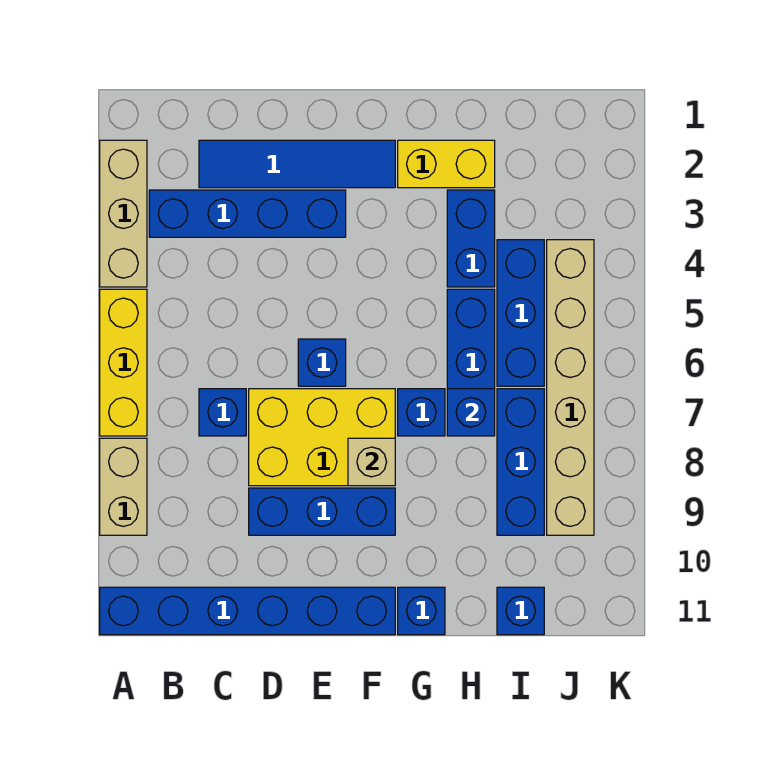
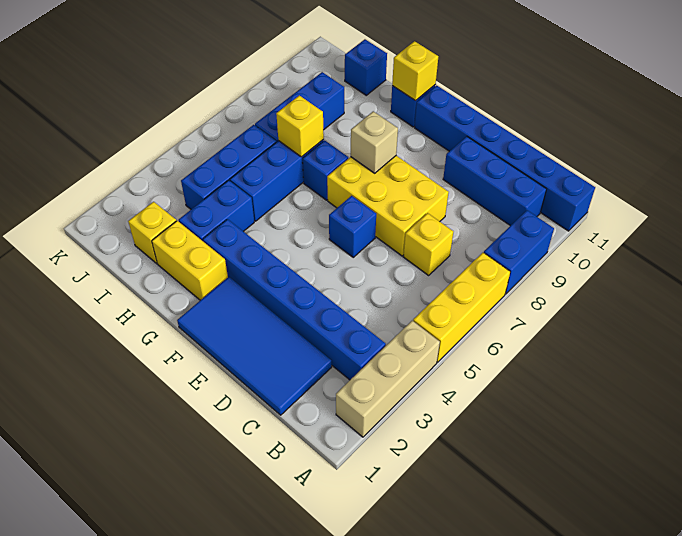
tan 1x2 brick [100,438,147,535] -> blue 1x2 brick [484,210,554,294]
blue 1x4 brick [149,190,346,237] -> blue 1x6 brick [203,219,386,380]
blue 1x4 tile [199,140,395,188] -> blue 2x4 tile [177,277,332,415]
blue 1x1 brick [199,389,246,436] -> yellow 1x1 brick [403,213,453,275]
blue 1x3 brick [249,488,395,535] -> blue 1x3 brick moved to [443,136,546,226]
none -> yellow 1x1 brick [392,41,438,101]
blue 1x1 brick [447,389,495,436] -> yellow 1x1 brick [276,95,324,157]
none -> yellow 1x1 brick [128,202,176,264]
tan 1x6 brick [547,240,594,535] -> none

